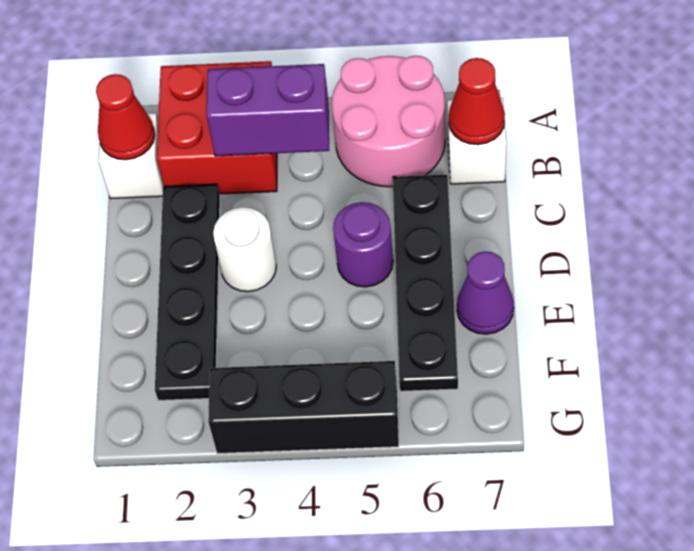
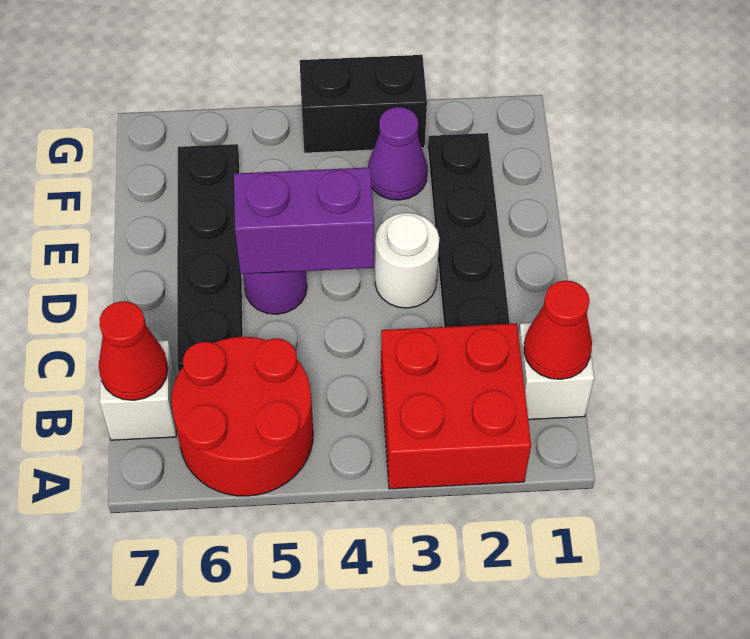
pink 2x2 round brick [332,56,445,187] -> red 2x2 round brick [171,337,313,496]
purple 1x2 brick [207,64,329,156] -> purple 1x2 brick moved to [234,167,374,274]
purple 1x1 cone [457,251,514,334] -> purple 1x1 cone moved to [368,107,427,200]
black 1x3 brick [208,361,399,454] -> black 1x2 brick [300,55,427,153]

